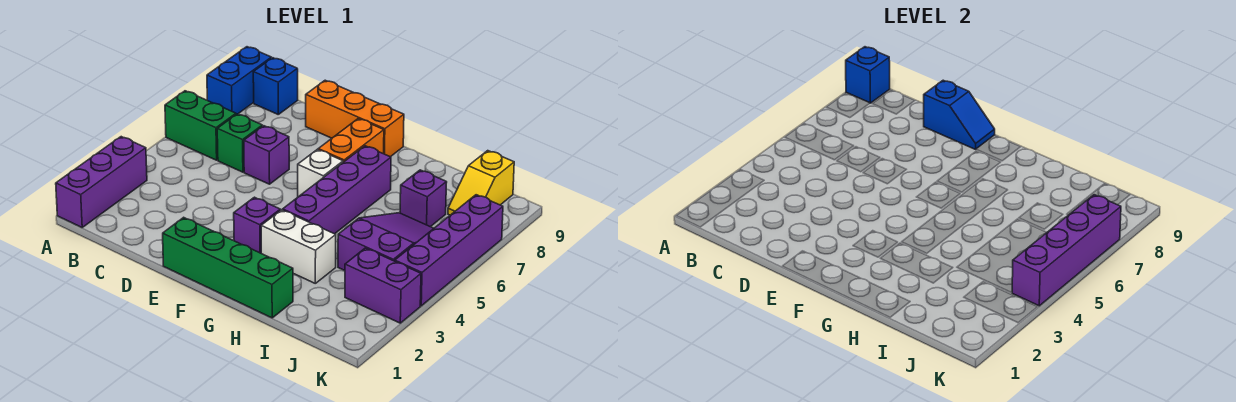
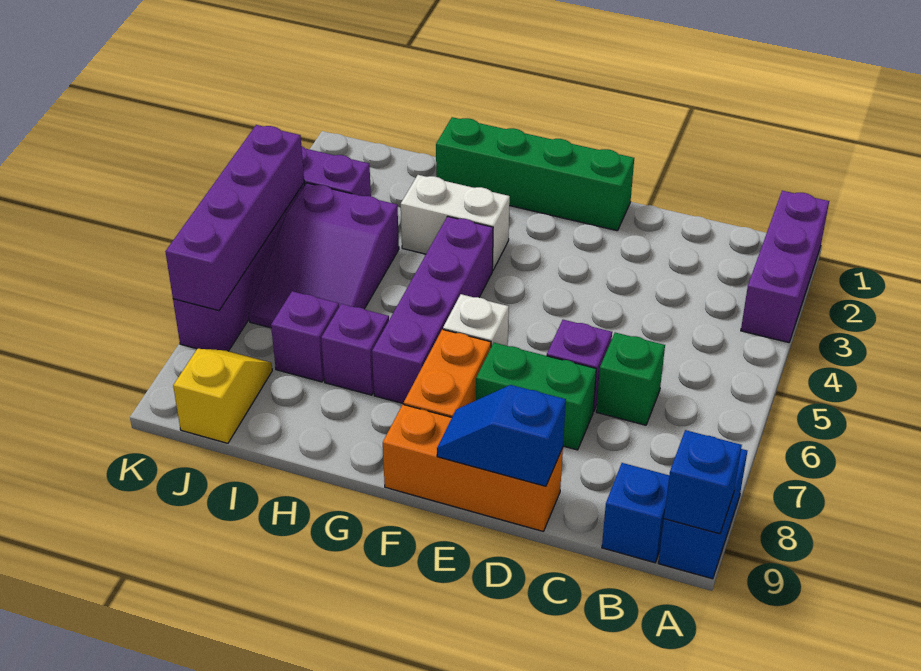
green 1x2 brick [165,91,236,160] -> green 1x2 brick moved to [476,343,596,450]
purple 1x1 brick [234,197,280,253] -> purple 1x1 brick moved to [321,304,389,395]

